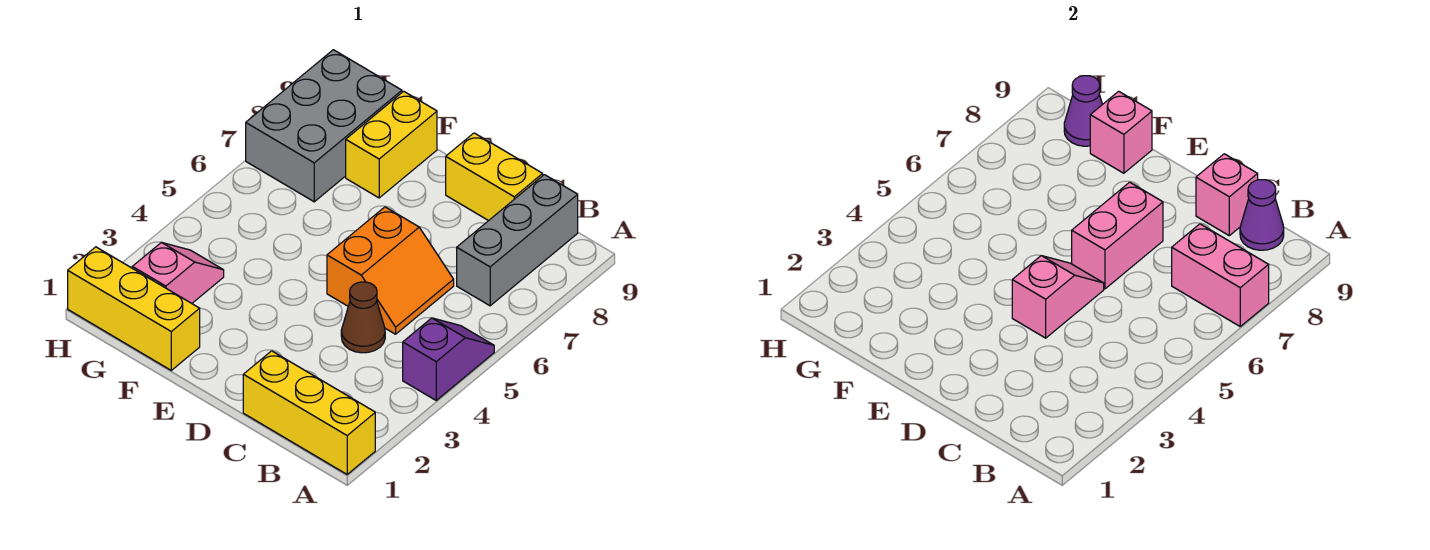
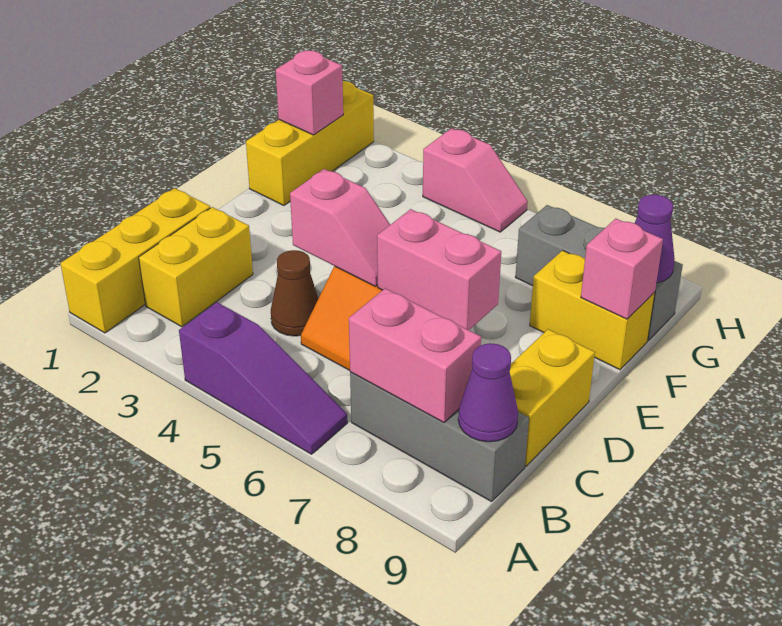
purple 1x2 slope [403,318,494,400] -> purple 1x3 slope [179,302,347,454]
pink 1x2 brick [1172,224,1269,326] -> pink 1x2 brick turned to [349,288,481,422]
none -> yellow 1x2 brick [139,207,253,327]
pink 1x1 brick [1196,154,1258,236] -> pink 1x1 brick moved to [276,50,343,135]
pink 1x2 slope [132,242,224,303] -> pink 1x2 slope moved to [423,128,528,232]
grey 2x3 brick [246,50,402,202] -> grey 1x3 brick [515,205,683,340]

